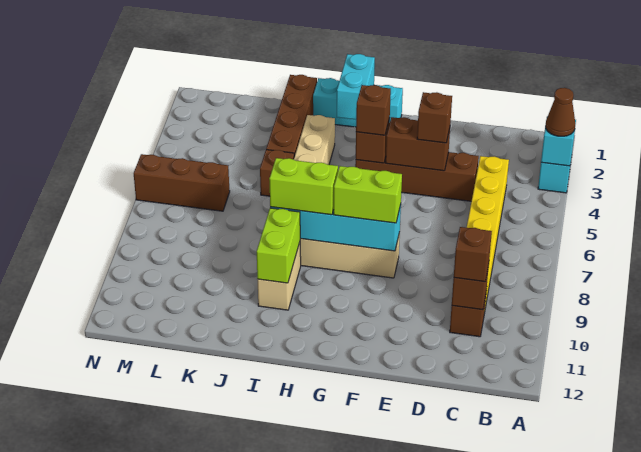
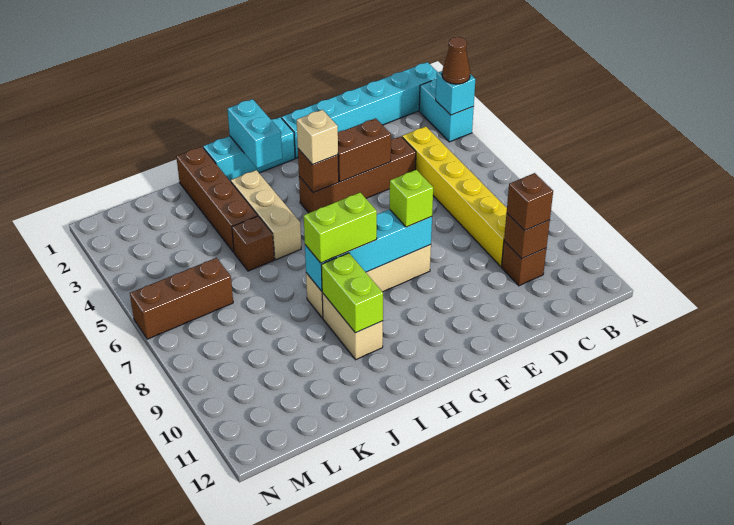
none -> cyan 1x6 brick [282,62,438,158]
brown 1x1 brick [417,92,452,143] -> none
lime 1x2 brick [334,166,402,223] -> lime 1x1 brick [389,170,433,227]
brown 1x1 brick [356,85,391,135] -> tan 1x1 brick [297,110,338,165]

